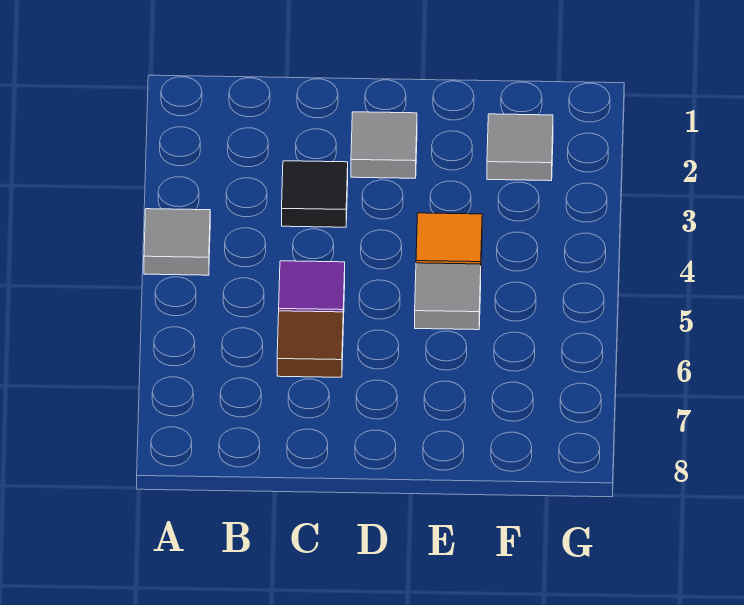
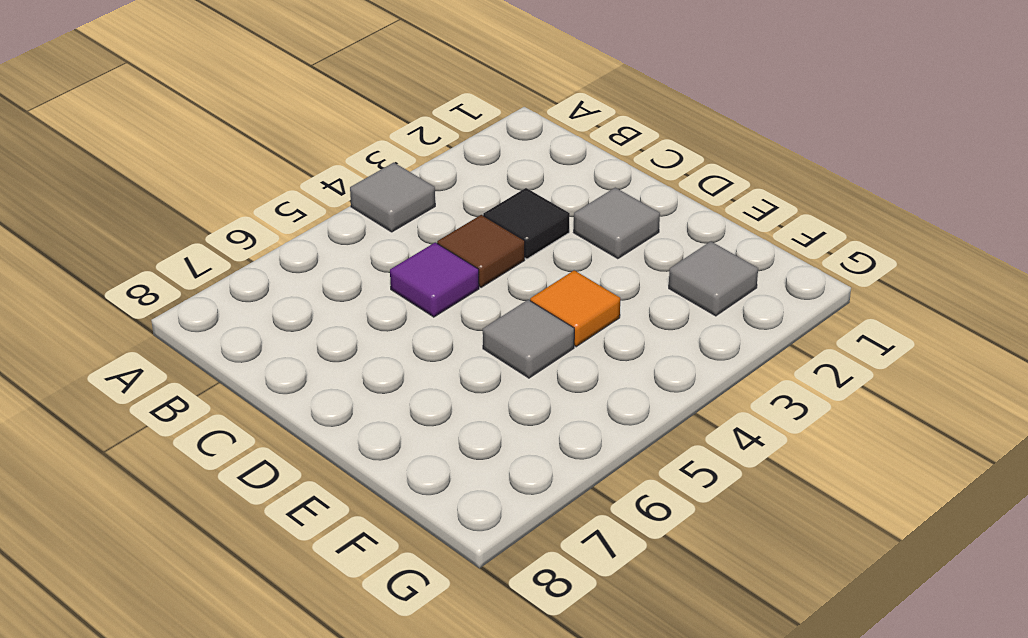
brown 1x1 tile [277,311,343,377] -> brown 1x1 tile moved to [437,215,525,288]

